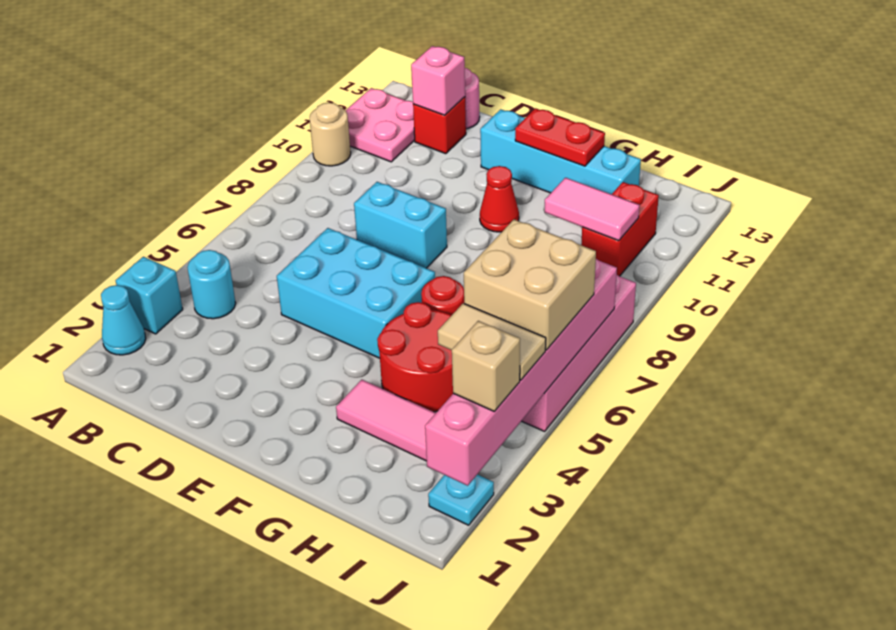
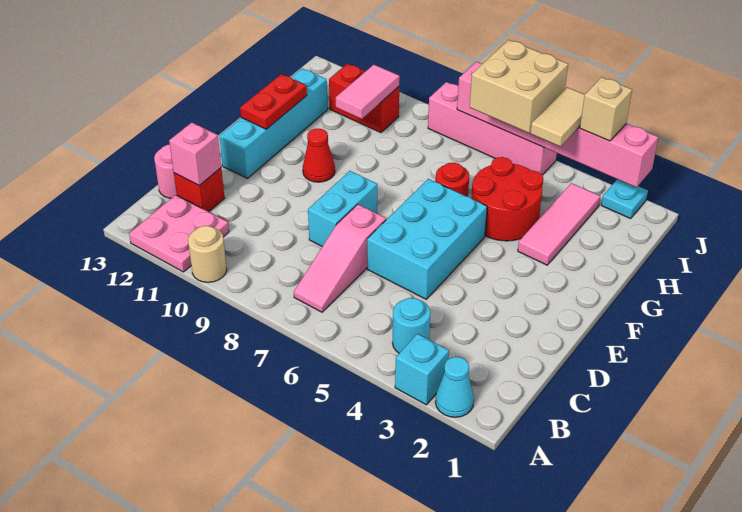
none -> pink 1x3 slope [294,204,386,312]

